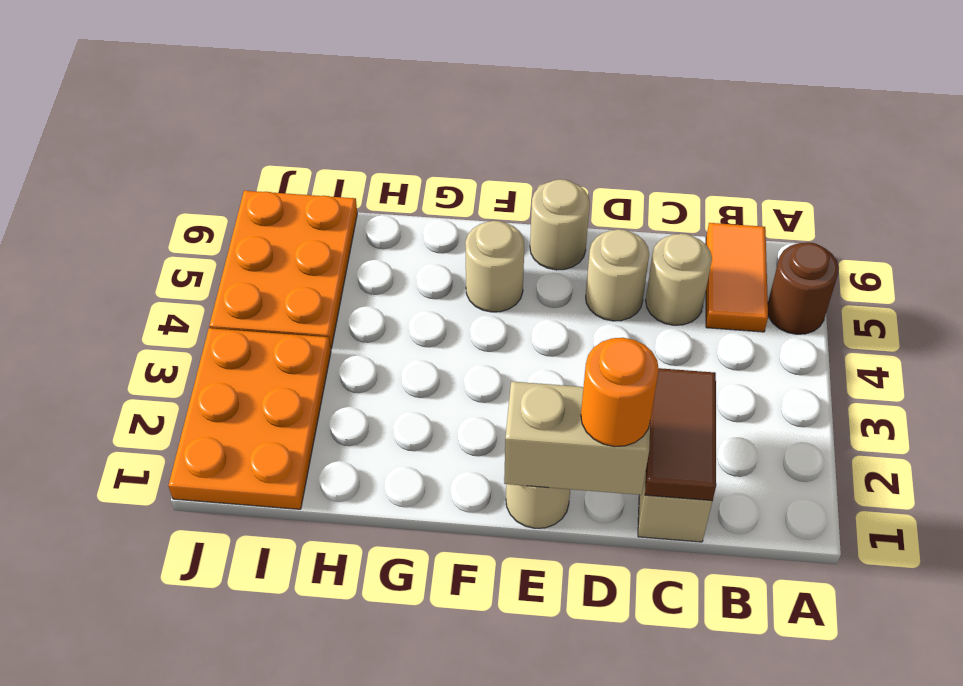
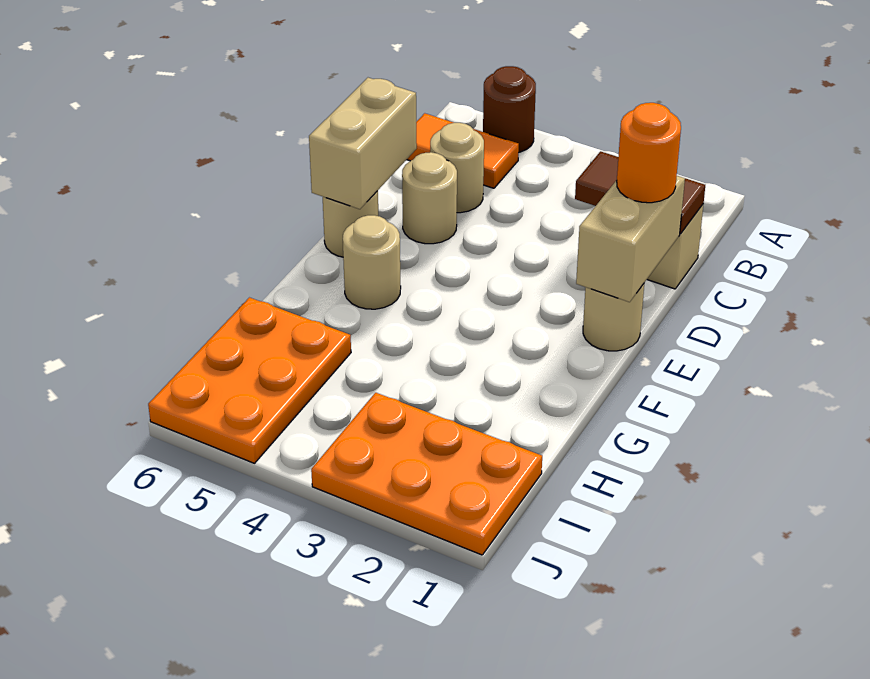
none -> tan 1x2 brick [309,78,417,209]
orange 2x3 plate [209,191,357,349] -> orange 2x3 plate turned to [148,298,351,463]

